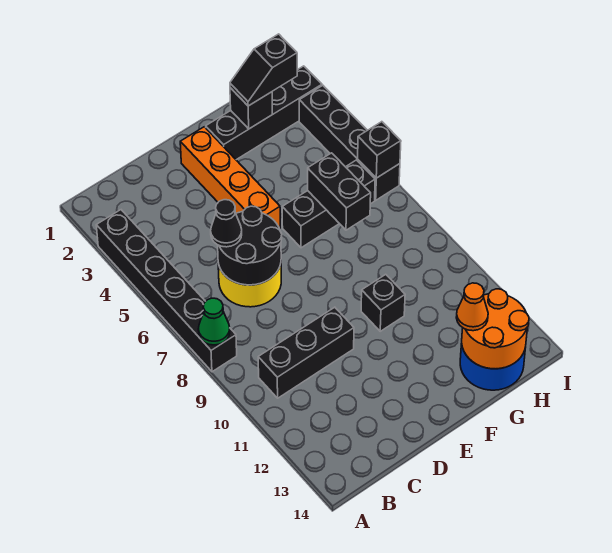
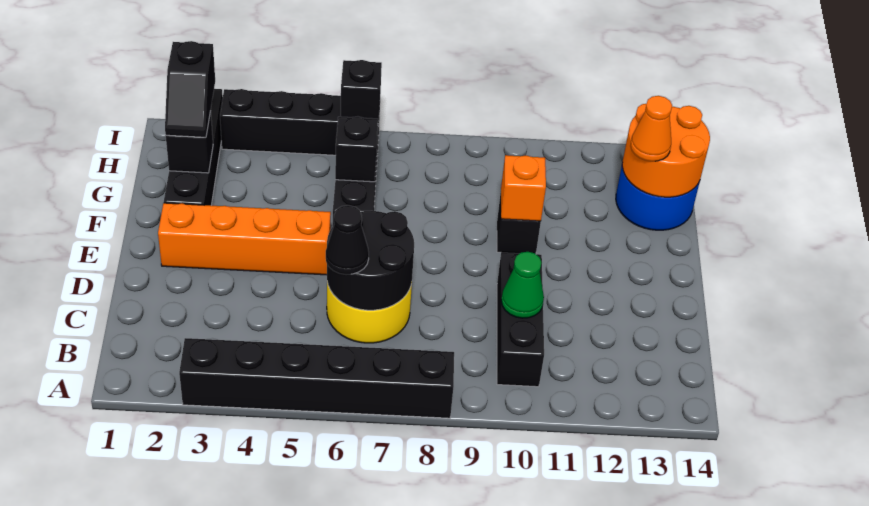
green 1x1 cone [198,298,230,345] -> green 1x1 cone moved to [501,252,544,318]
none -> orange 1x1 brick [501,155,546,221]
black 1x2 brick [308,153,371,230] -> black 1x1 brick [335,117,378,182]

